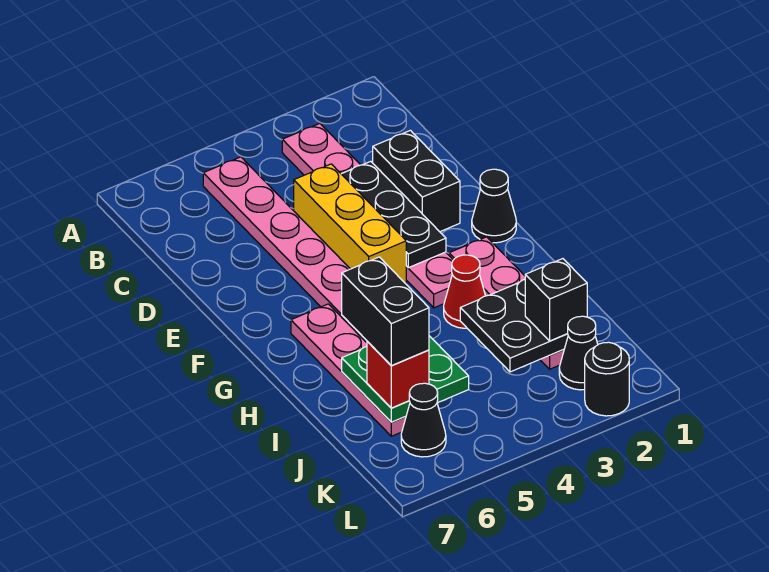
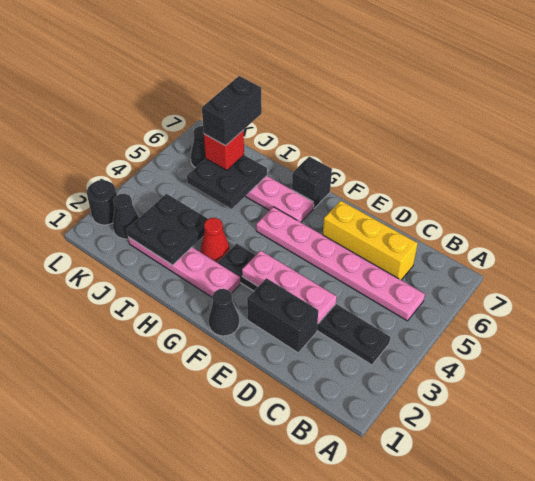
pink 1x6 plate [282,124,453,308] -> black 1x6 plate [218,244,390,365]
black 1x3 plate [342,161,446,268] -> pink 1x3 plate [242,250,337,324]
yellow 1x3 brick [294,164,406,283] -> yellow 1x3 brick moved to [323,201,418,280]
green 2x2 plate [342,336,469,422] -> black 2x2 plate [187,155,267,209]
black 1x2 brick [342,257,429,366] -> black 1x2 brick turned to [202,76,262,146]
black 1x1 brick [525,259,587,341] -> black 1x1 brick moved to [292,157,332,208]

